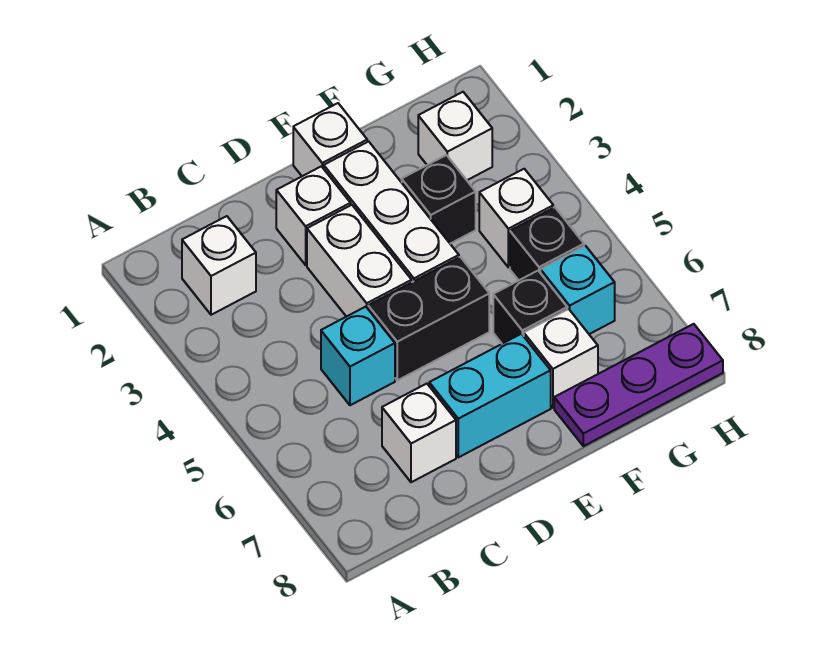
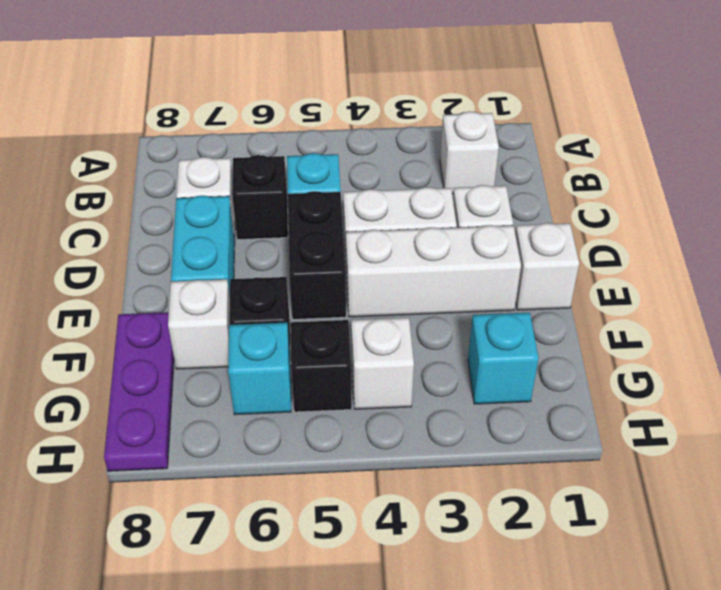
black 1x1 brick [402,155,476,244] -> black 1x1 brick moved to [232,155,288,239]
white 1x1 brick [418,92,492,180] -> cyan 1x1 brick [468,313,539,404]

